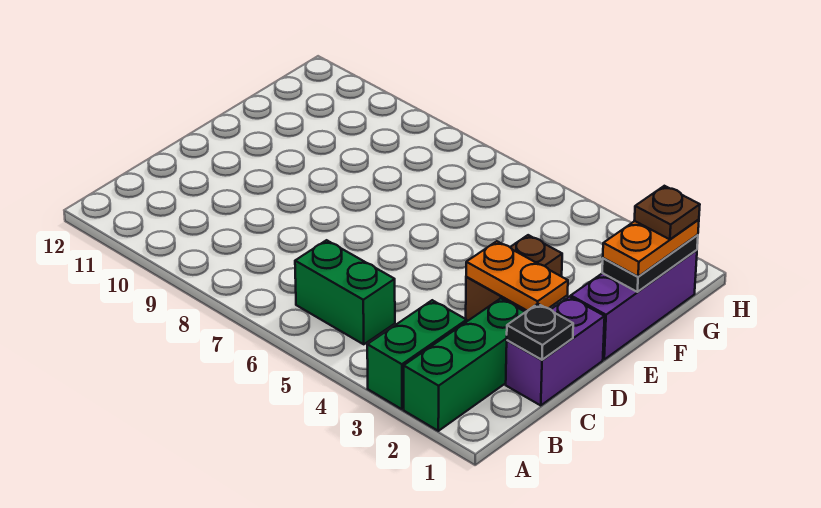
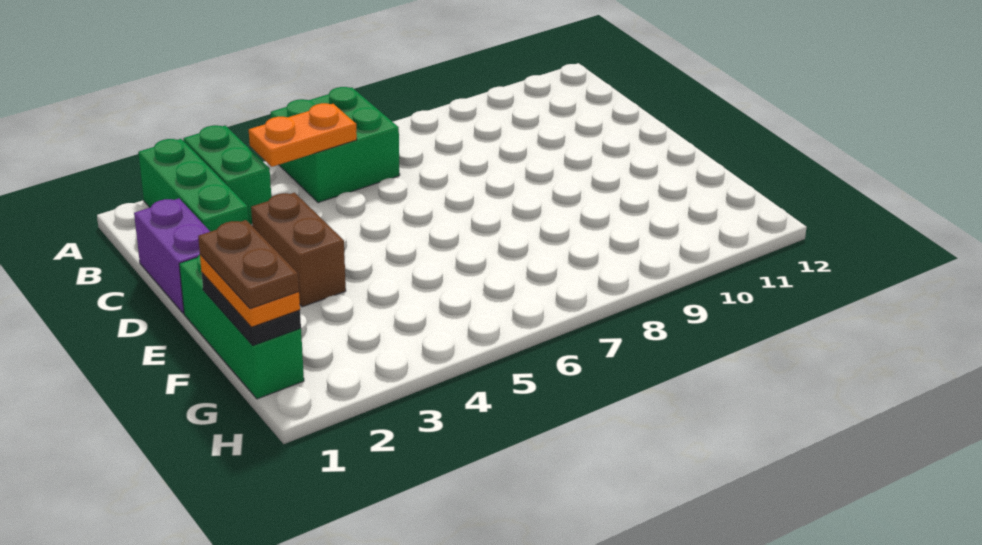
green 1x2 brick [295,240,395,344] -> green 2x2 brick [271,87,400,203]
black 1x1 plate [507,304,573,360] -> none
orange 1x2 plate [466,241,568,311] -> orange 1x2 plate moved to [249,103,357,167]
purple 1x3 brick [571,250,697,359] -> green 1x3 brick [179,255,304,399]
brown 1x1 plate [634,186,700,239] -> brown 1x2 plate [198,220,299,309]

